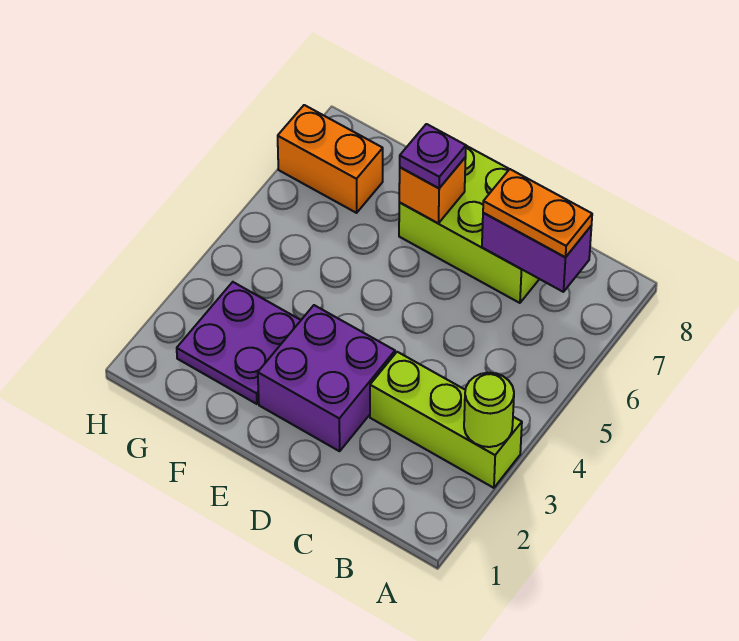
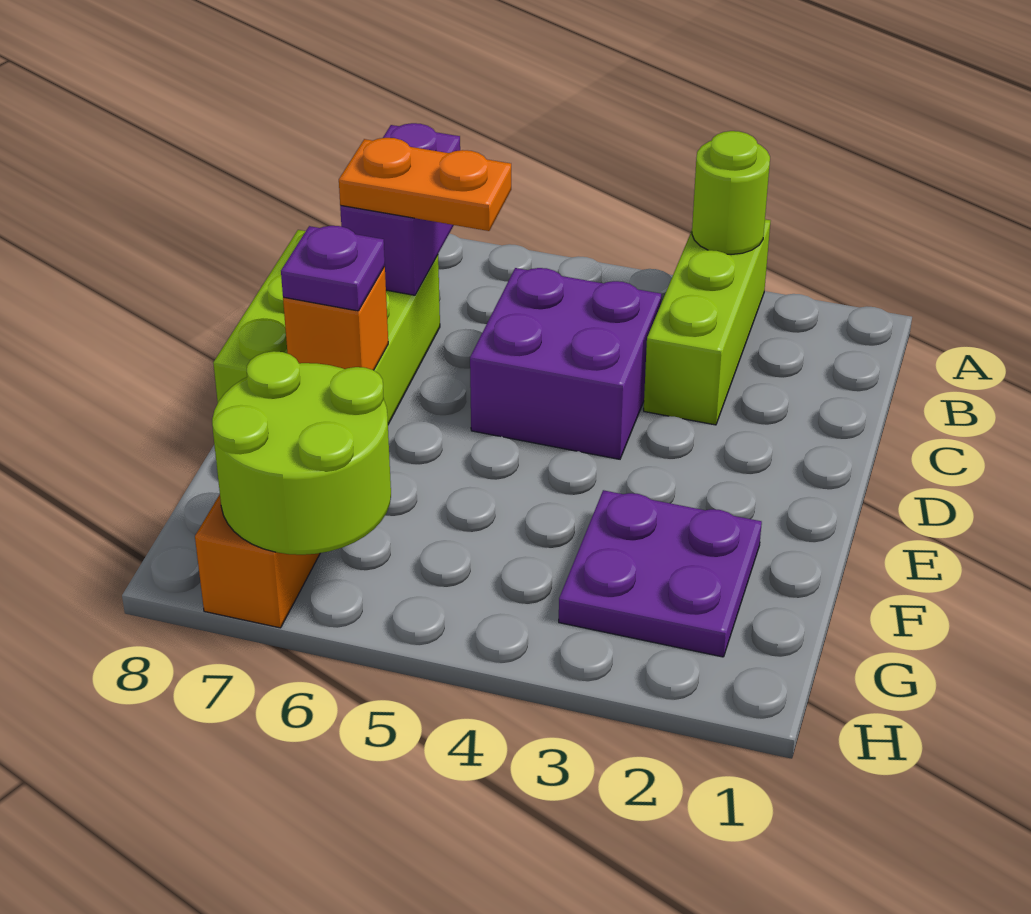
orange 1x2 plate [483,169,592,257] -> orange 1x2 plate turned to [339,138,511,231]
purple 2x2 brick [258,305,395,451] -> purple 2x2 brick moved to [470,268,661,459]
none -> lime 2x2 round brick [212,351,391,555]

